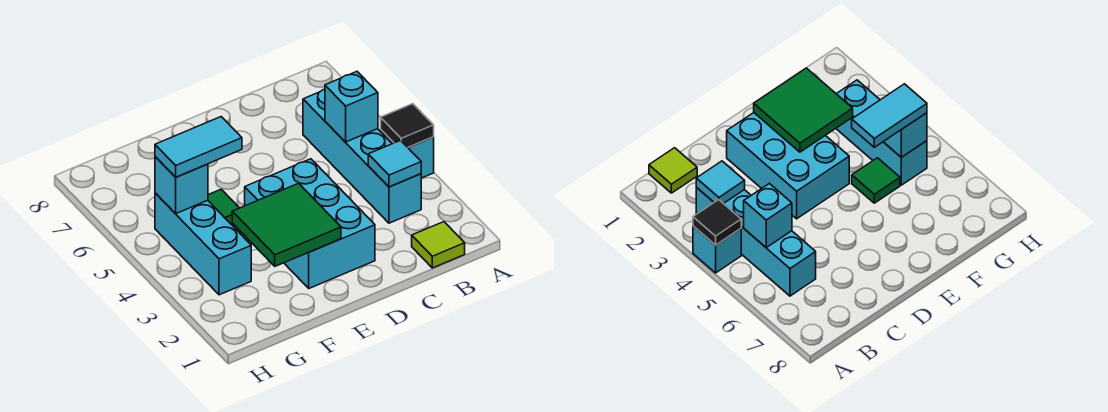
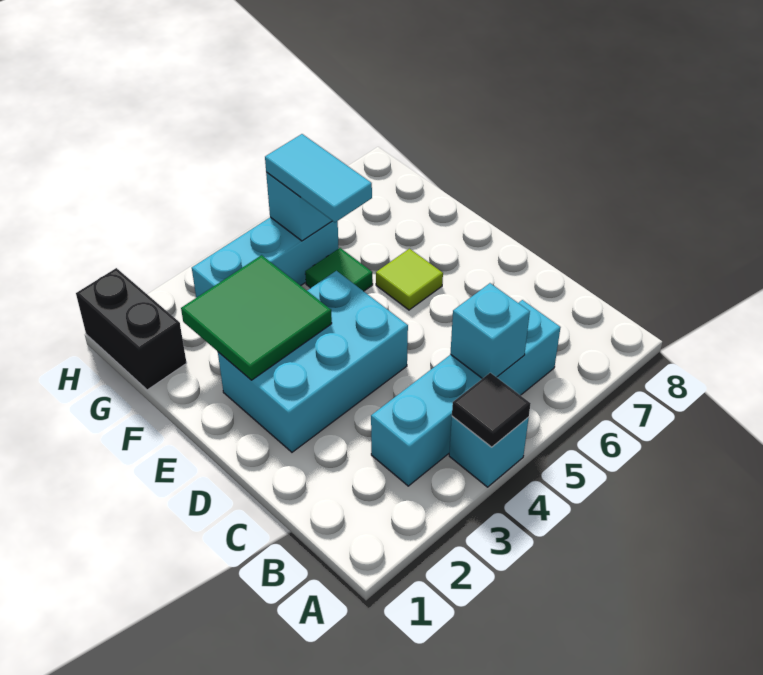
lime 1x1 tile [412,222,465,268] -> lime 1x1 tile moved to [376,249,443,310]
cyan 1x1 tile [368,141,421,187] -> none
none -> black 1x2 brick [76,268,187,390]

